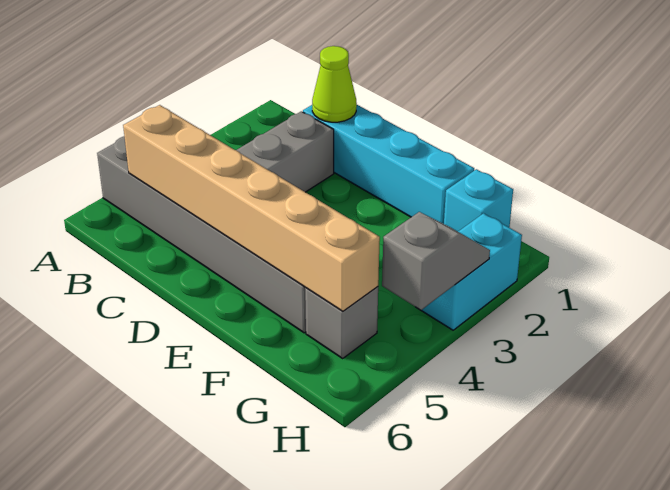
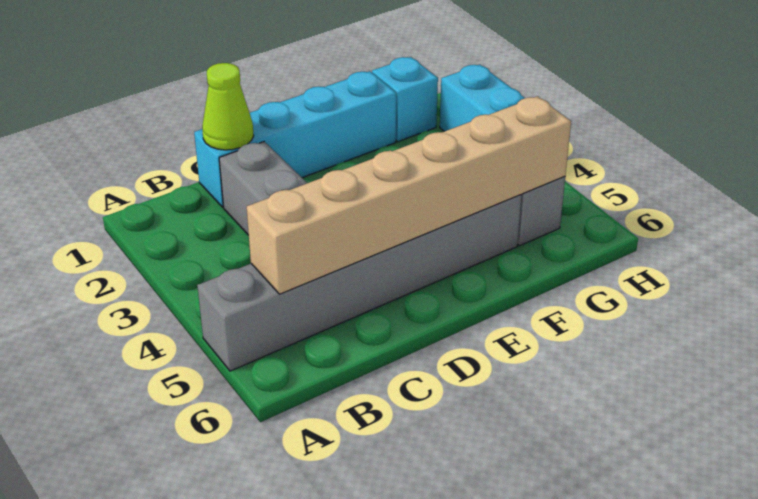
grey 1x2 slope [382,212,490,310] -> none

